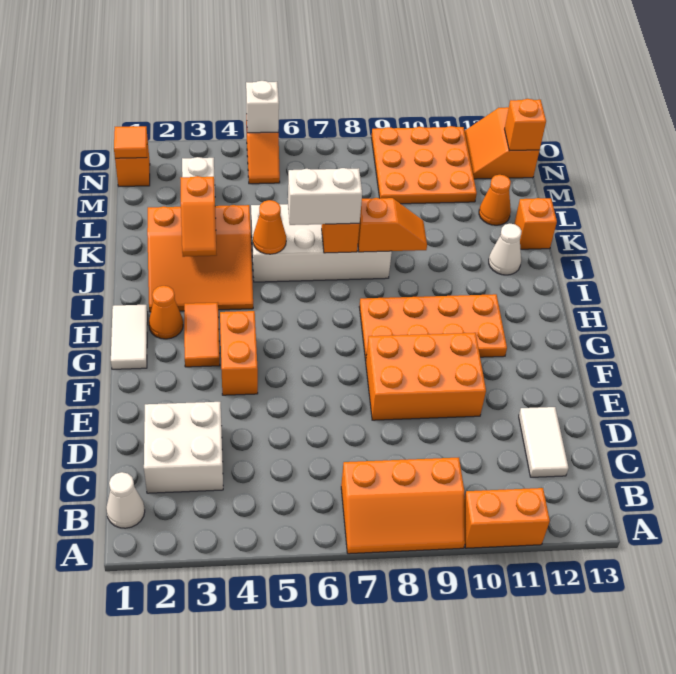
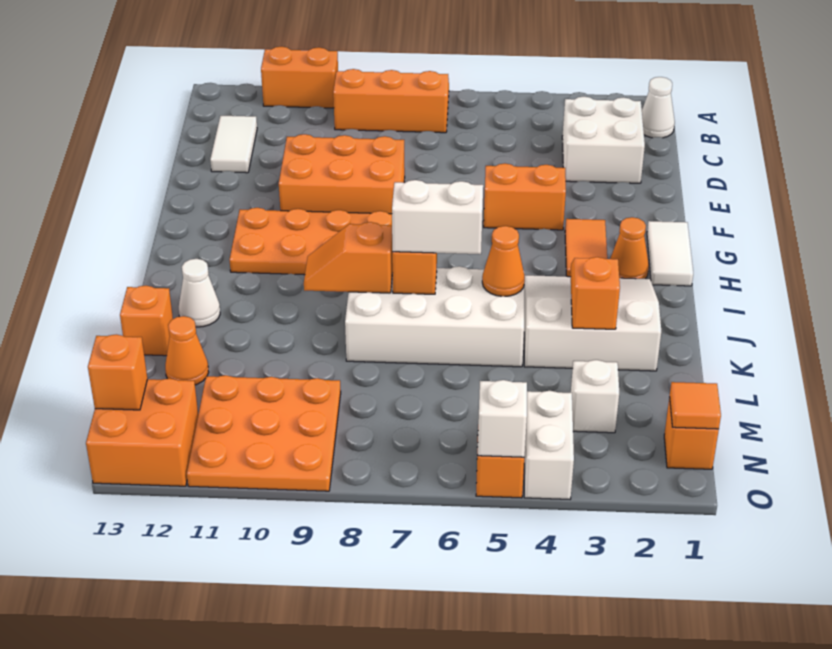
orange 1x2 brick [220,311,258,395] -> orange 1x2 brick turned to [484,163,566,230]
orange 3x3 slope [147,205,253,312] -> white 3x3 slope [524,275,661,371]
none -> white 1x2 brick [524,391,574,499]
orange 2x2 slope [465,107,539,179] -> orange 2x2 brick [86,378,198,486]

